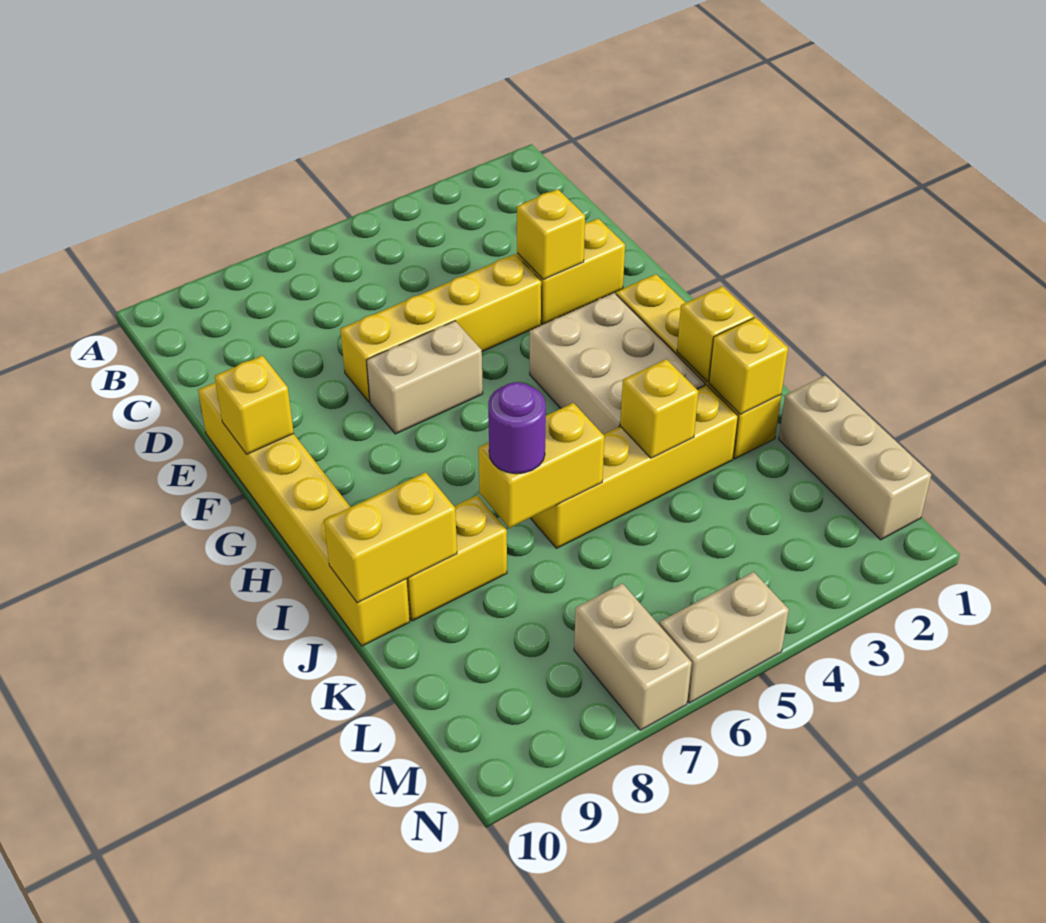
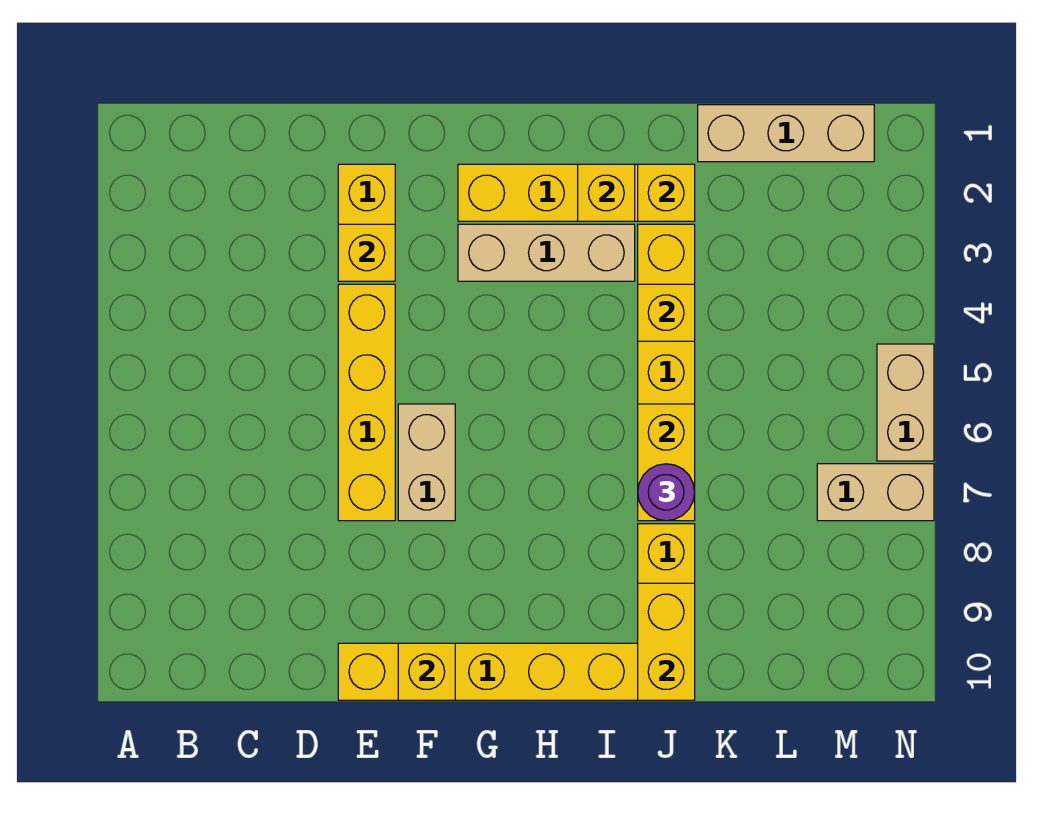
tan 2x3 brick [530,293,705,434] -> tan 1x3 brick [458,224,635,281]

